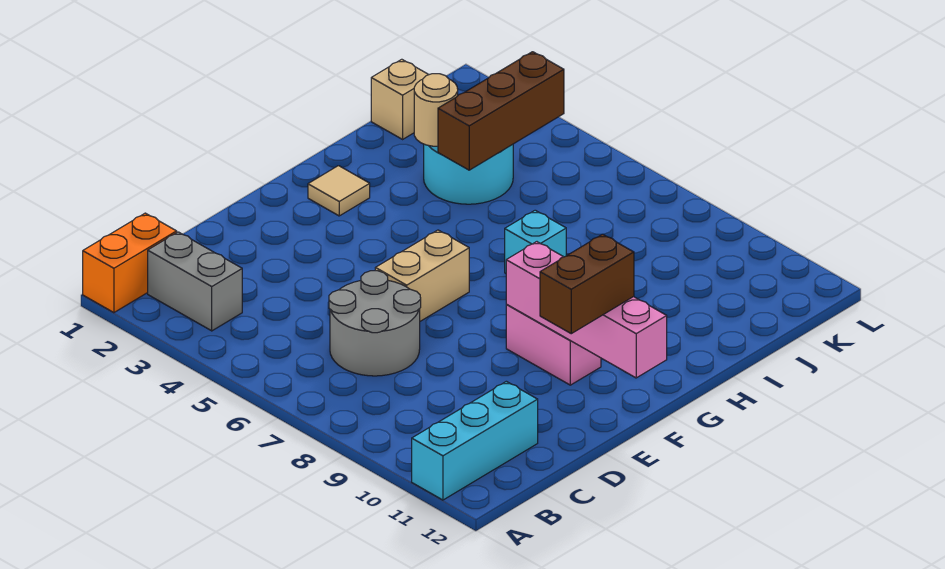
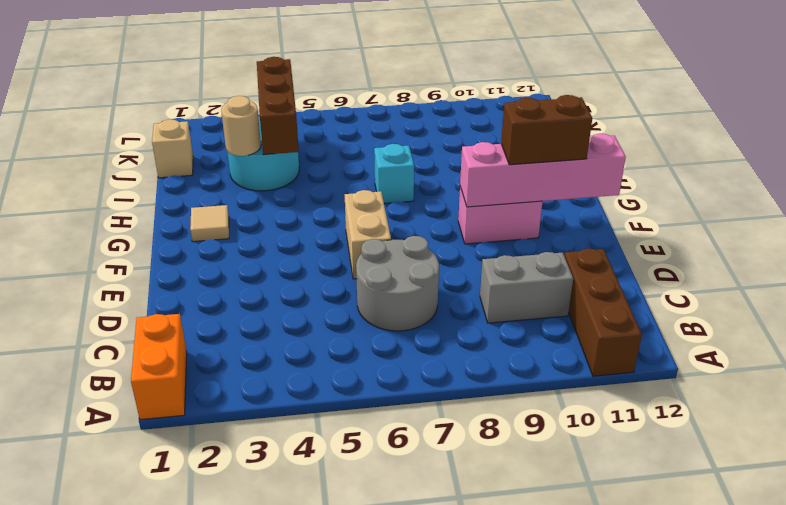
cyan 1x3 brick [412,381,538,500] -> brown 1x3 brick [564,248,642,376]
grey 1x2 brick [148,232,242,331] -> grey 1x2 brick moved to [480,252,573,323]
brown 1x2 brick [540,234,634,334] -> brown 1x2 brick turned to [501,95,592,165]

